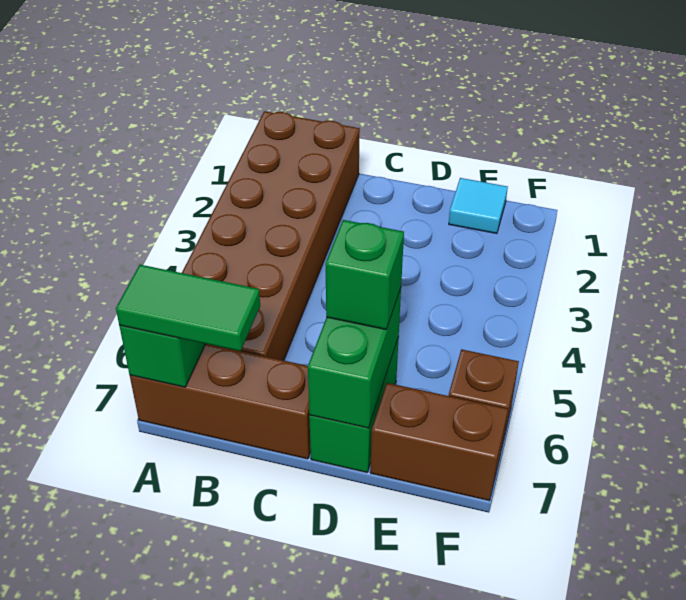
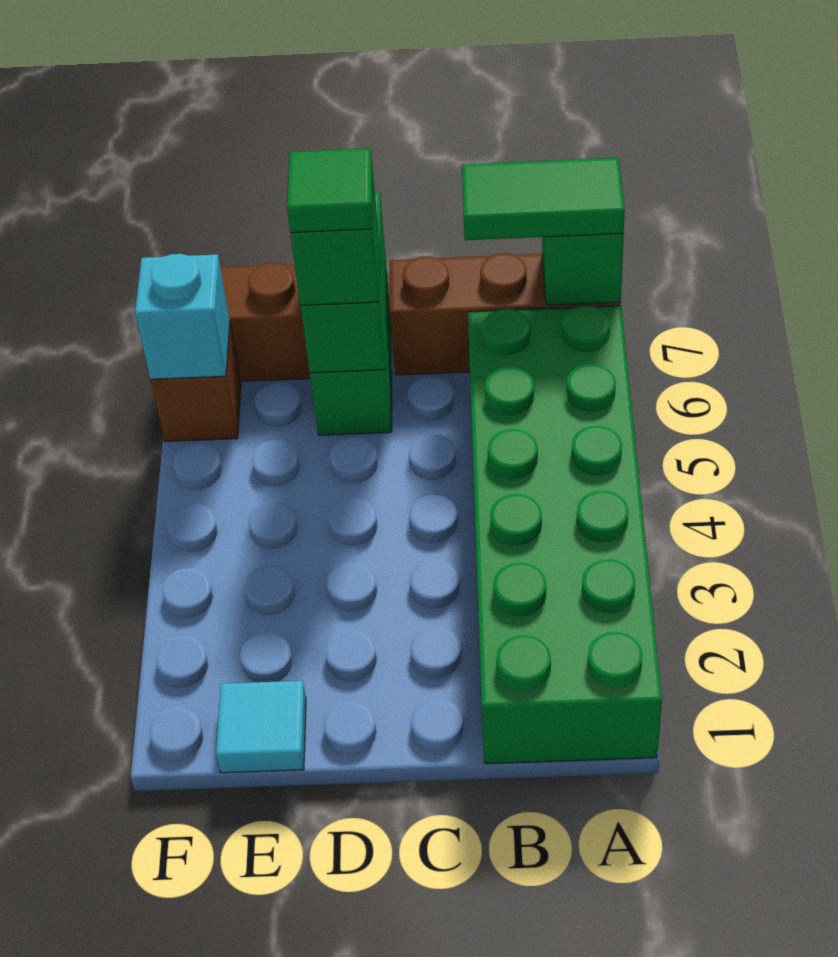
brown 2x6 brick [182,111,360,361] -> green 2x6 brick [468,305,662,764]
none -> green 1x1 tile [287,148,373,233]
none -> cyan 1x1 brick [135,254,230,379]

